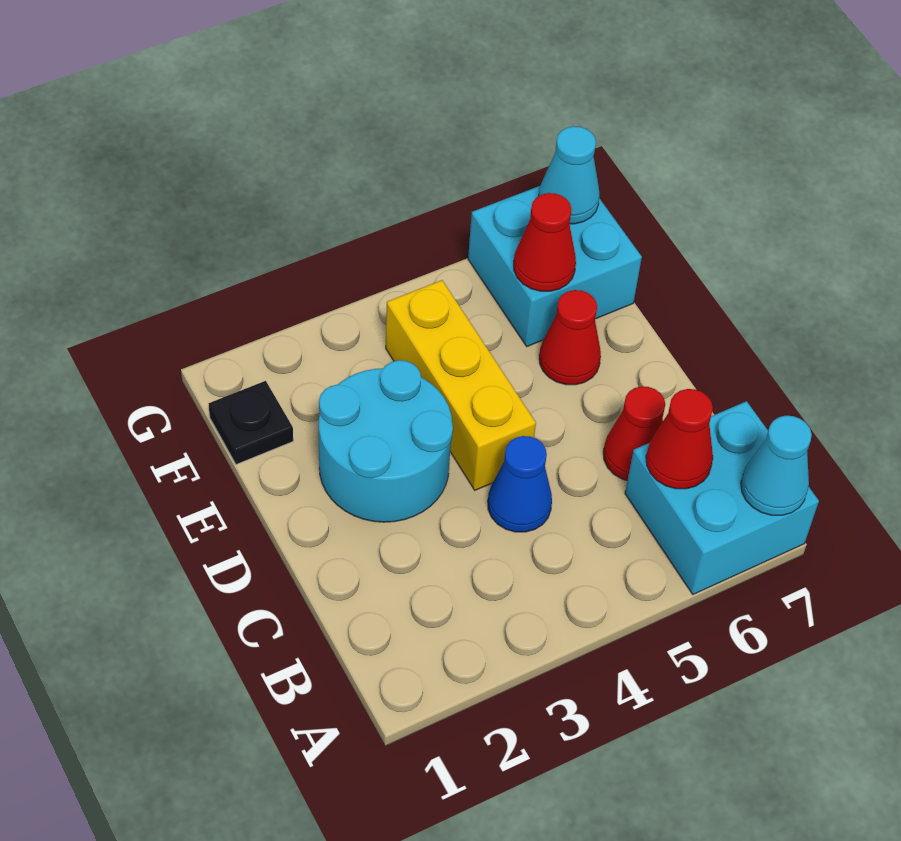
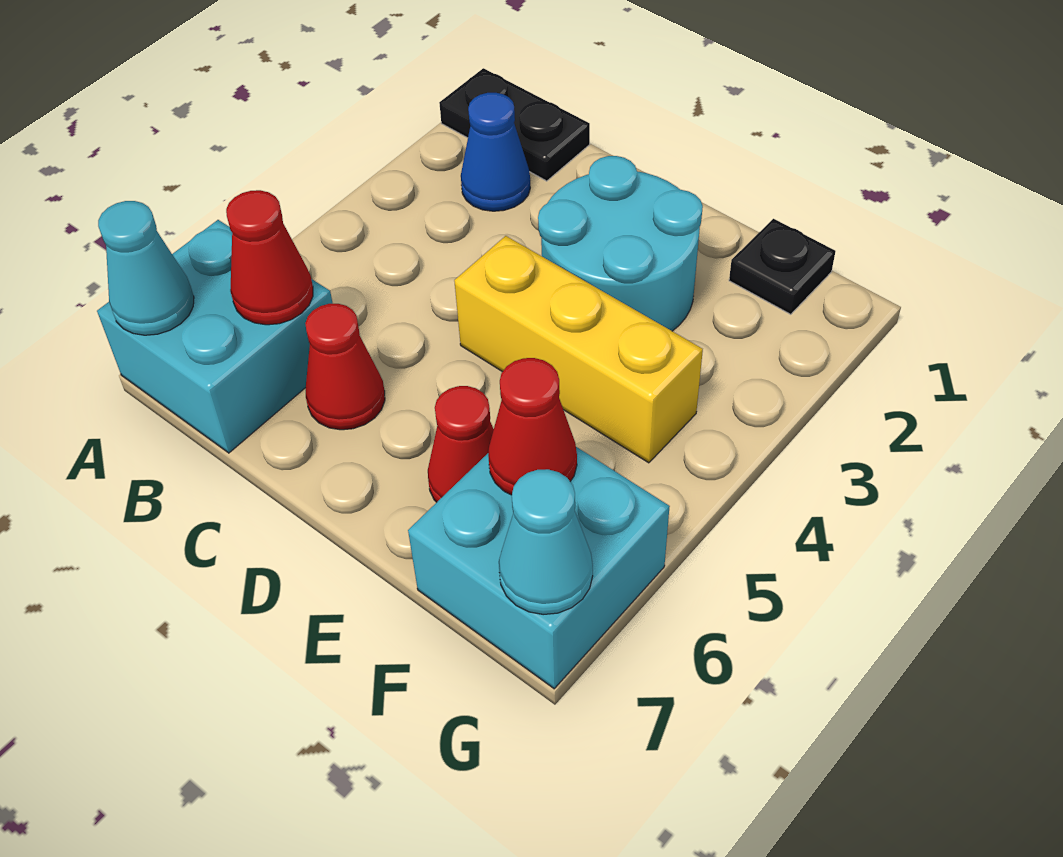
none -> black 1x2 plate [439,68,590,181]
blue 1x1 cone [488,436,552,532] -> blue 1x1 cone moved to [461,93,530,211]

